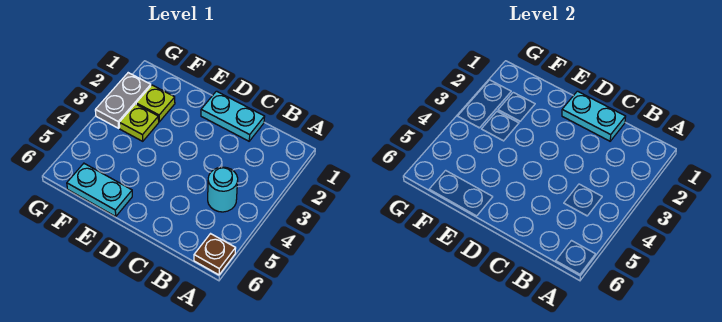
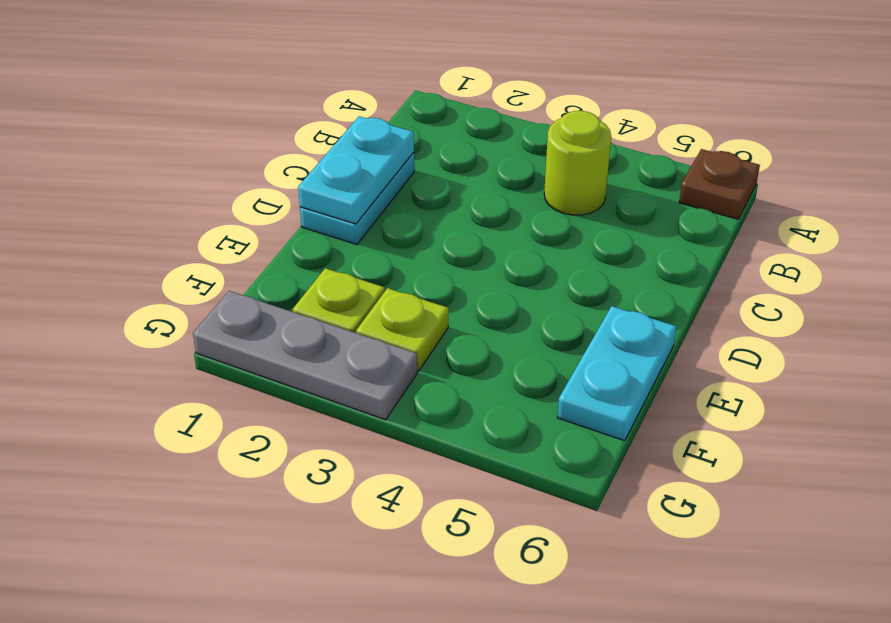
cyan 1x1 round brick [208,167,238,212] -> lime 1x1 round brick [544,111,611,215]
grey 1x2 plate [95,73,151,128] -> grey 1x3 plate [193,291,417,420]

